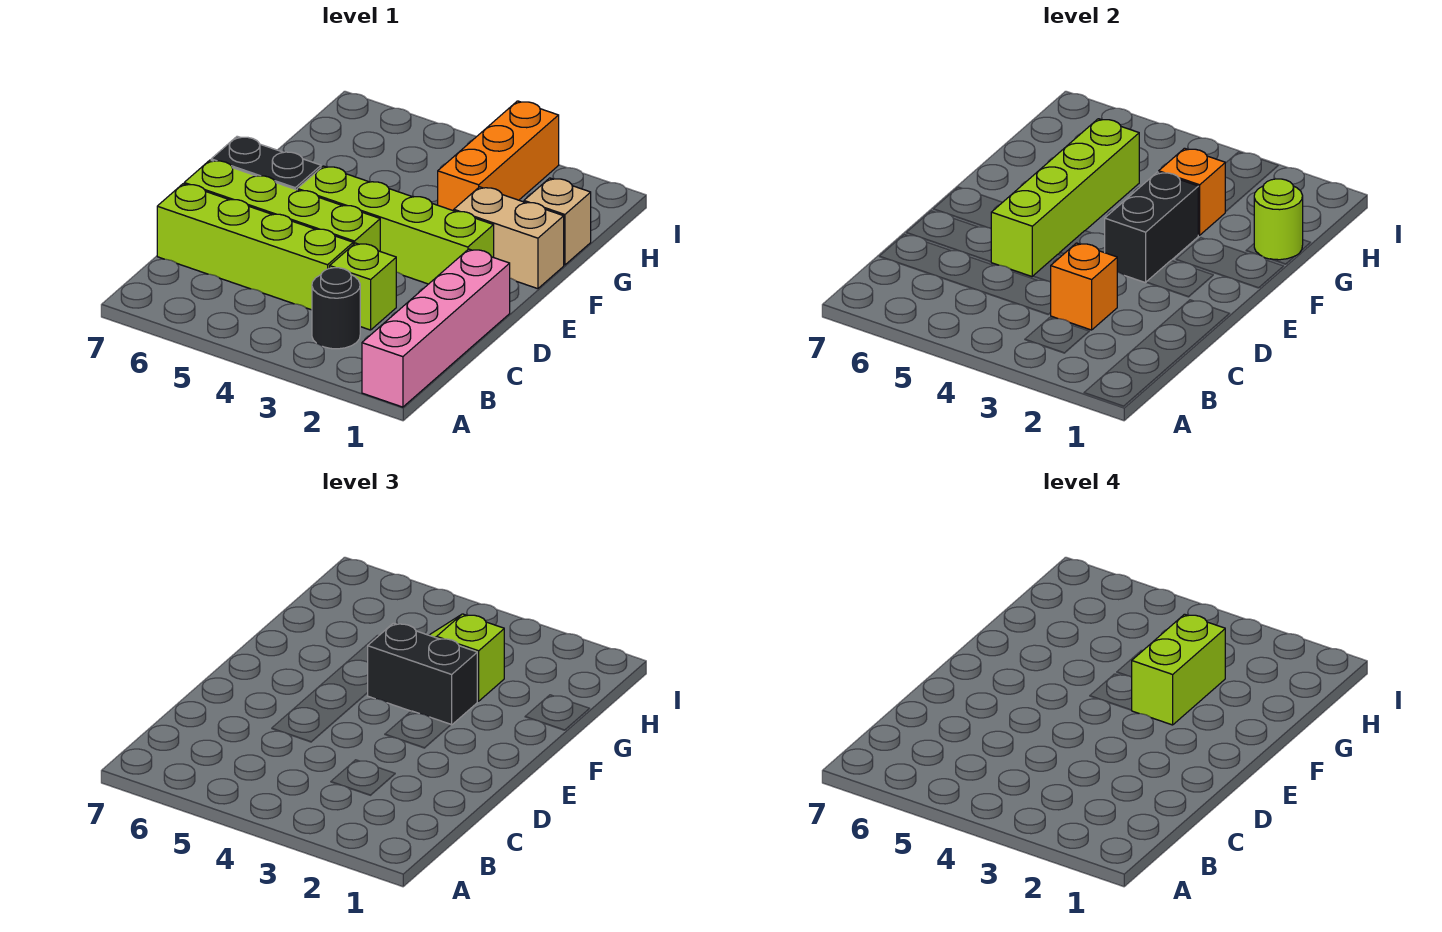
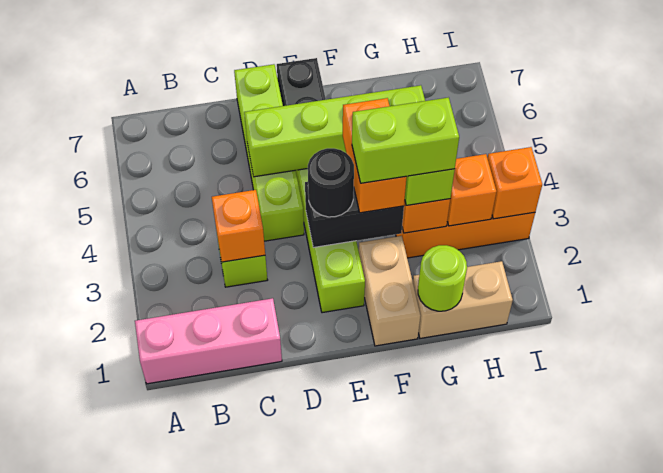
pink 1x4 brick [362,249,510,407] -> pink 1x3 brick [135,298,282,384]
black 1x1 round brick [312,268,360,349] -> black 1x1 round brick moved to [308,148,354,217]
lime 1x4 brick [157,184,353,310] -> none
black 1x2 brick [368,623,477,725] -> orange 1x2 brick [343,98,407,213]
tan 1x1 brick [524,178,591,265] -> tan 1x2 brick [413,261,513,338]
none -> orange 1x1 brick [447,154,496,226]
none -> orange 1x1 brick [488,147,542,219]

